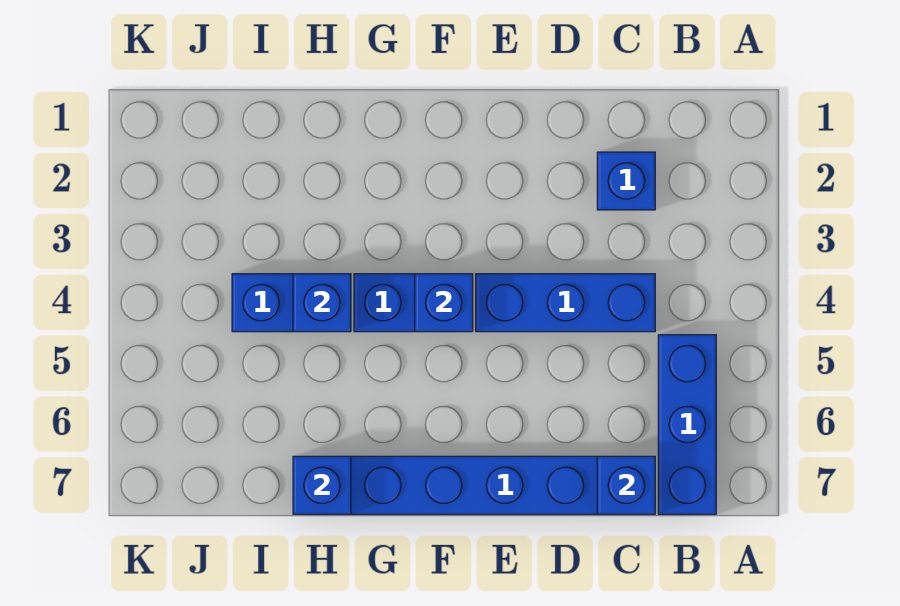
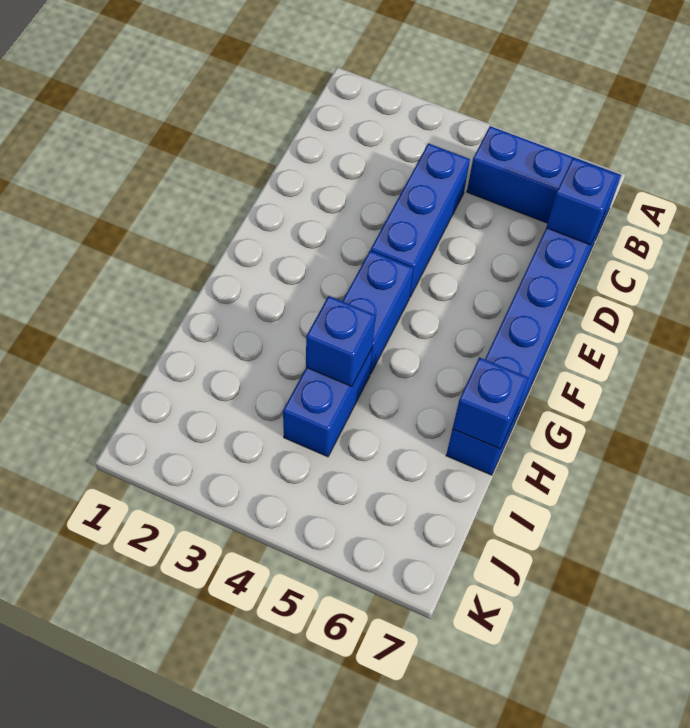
blue 1x1 brick [597,152,655,210] -> none
blue 1x1 brick [415,274,473,332] -> none

